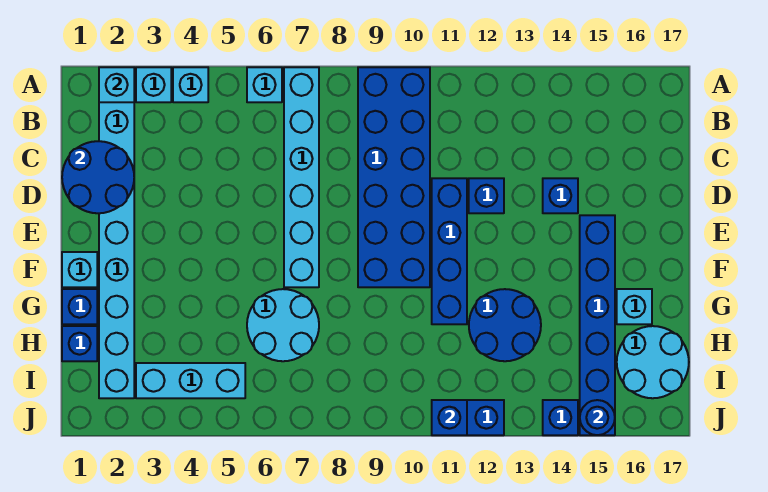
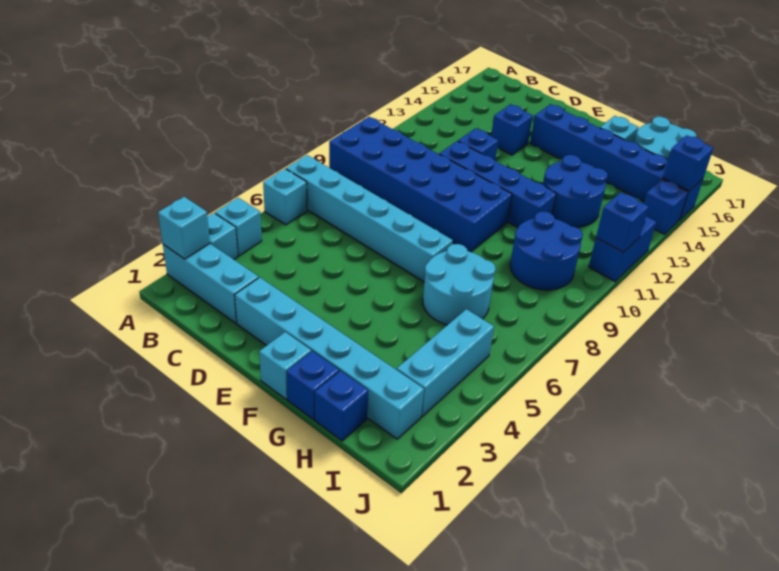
blue 2x2 round brick [62,141,134,213] -> blue 2x2 round brick moved to [510,212,583,290]
blue 1x1 round brick [580,400,615,435] -> blue 1x1 brick [663,135,713,191]

